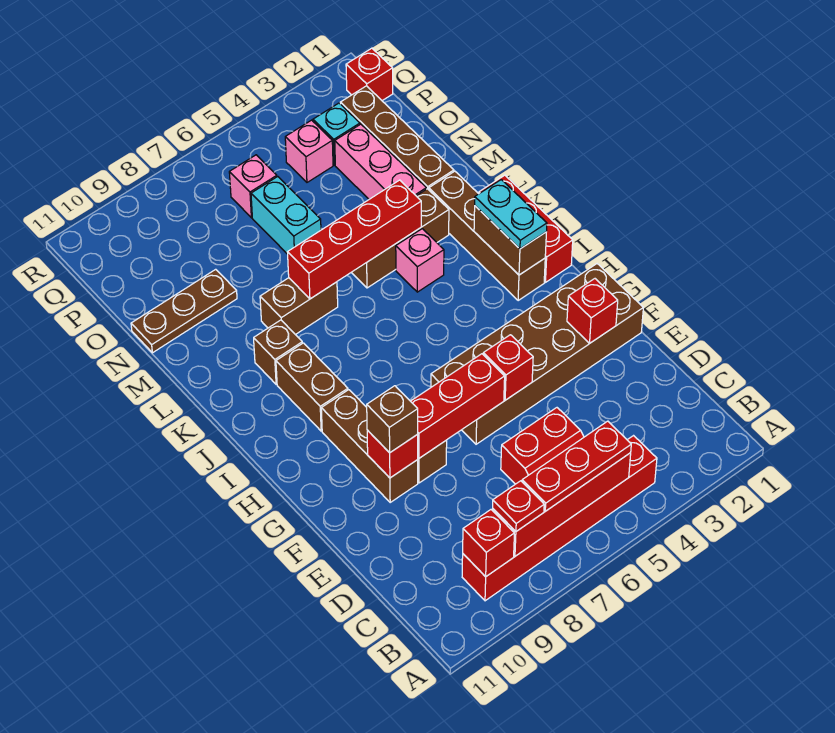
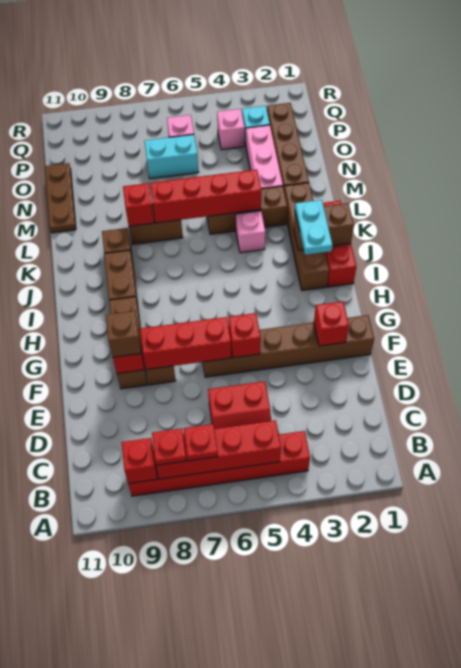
red 1x3 plate [522,421,631,511] -> red 1x1 plate [184,424,218,461]
brown 2x6 brick [431,264,643,444] -> brown 1x6 brick [203,315,374,377]
brown 1x2 brick [474,206,546,275] -> brown 1x2 brick turned to [294,203,354,250]
cyan 1x2 brick [251,177,321,254] -> cyan 1x2 brick turned to [145,134,198,179]
brown 1x3 plate [131,269,237,353] -> brown 1x3 plate turned to [45,163,76,233]
red 1x1 brick [346,48,393,101] -> red 1x1 brick moved to [123,183,154,226]

